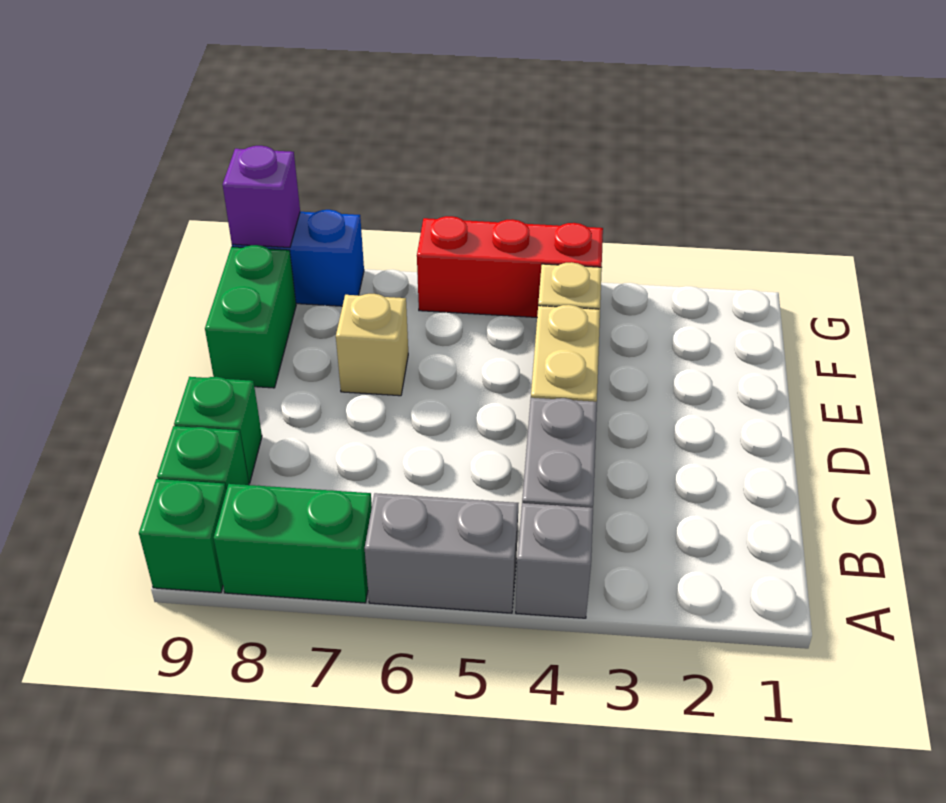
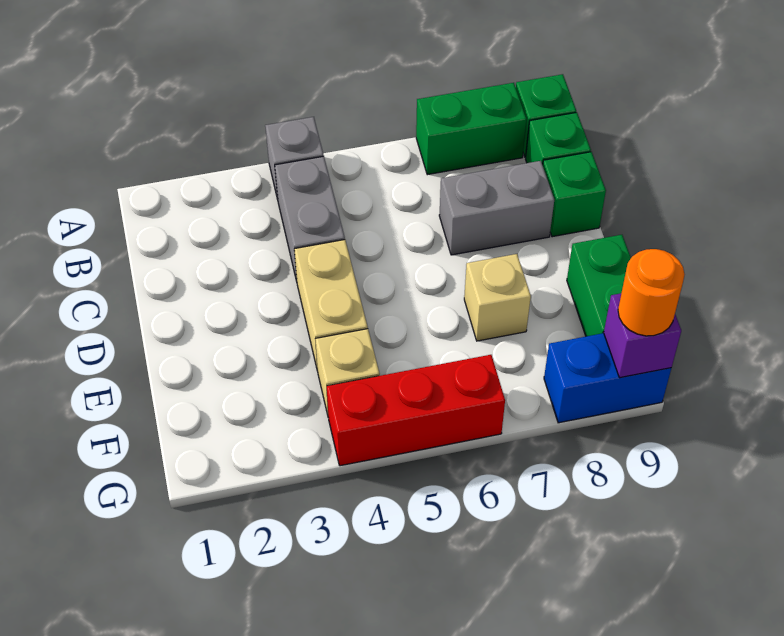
grey 1x2 brick [365,493,518,613] -> grey 1x2 brick moved to [439,161,554,255]
none -> orange 1x1 round brick [618,249,685,336]

